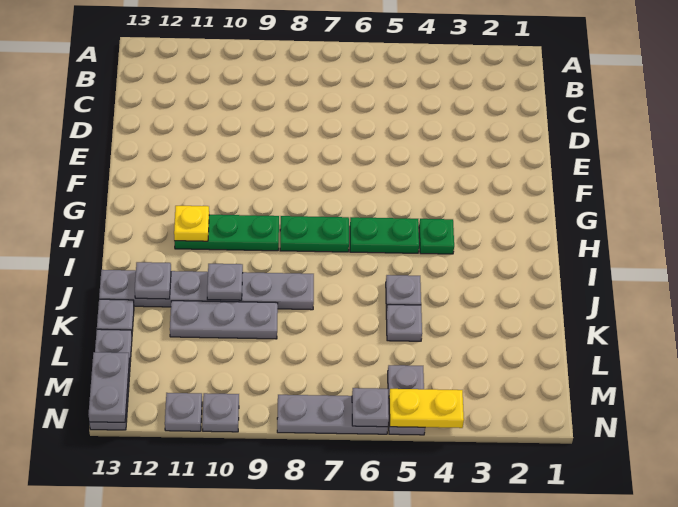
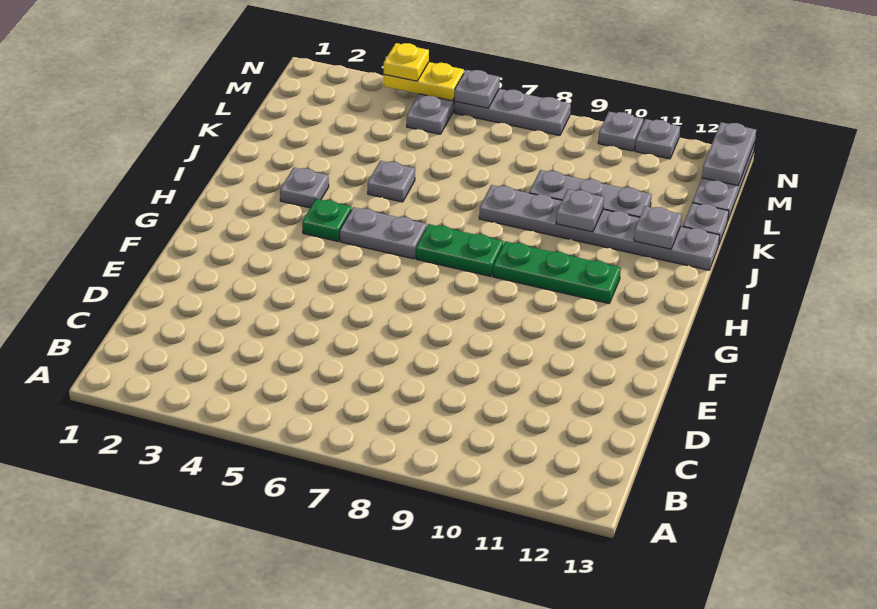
green 1x2 plate [350,217,419,253] -> grey 1x2 plate [340,207,427,259]
yellow 1x1 plate [174,206,209,241] -> yellow 1x1 plate moved to [384,43,429,81]
grey 1x1 plate [386,305,422,341] -> grey 1x1 plate moved to [280,167,329,208]

